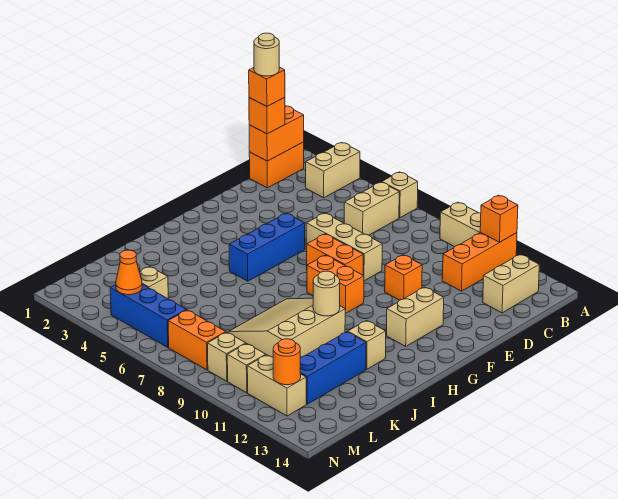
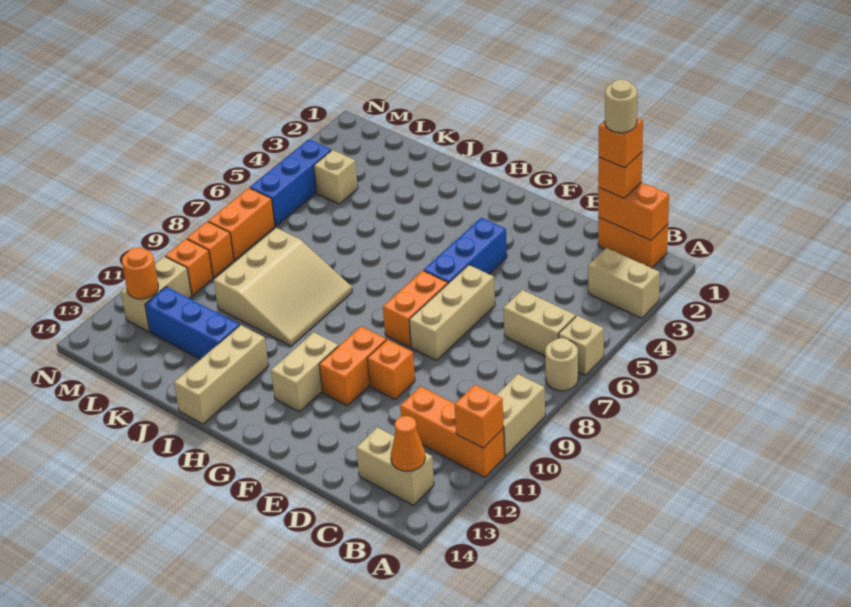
blue 1x3 brick [229,213,305,281] -> blue 1x3 brick turned to [424,218,507,283]
tan 1x2 brick [387,287,444,346] -> tan 1x2 brick turned to [271,332,339,412]
orange 1x2 brick [307,255,364,314] -> orange 1x2 brick moved to [319,326,386,405]
tan 3x3 slope [228,298,345,358] -> tan 3x3 slope turned to [214,228,352,346]
tan 1x1 round brick [313,271,340,316] -> tan 1x1 round brick moved to [545,338,578,391]
tan 1x1 brick [348,320,386,369] -> tan 1x3 brick [174,325,269,424]
orange 1x1 cone [116,250,142,295] -> orange 1x1 cone moved to [391,416,425,471]
tan 1x1 brick [207,332,246,381] -> orange 1x1 brick [187,222,234,278]
tan 1x1 brick [227,343,266,393] -> orange 1x1 brick [165,239,213,295]

